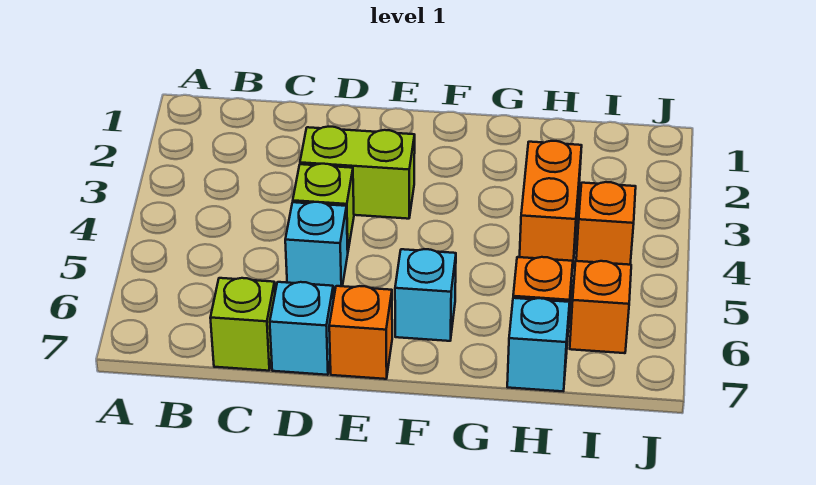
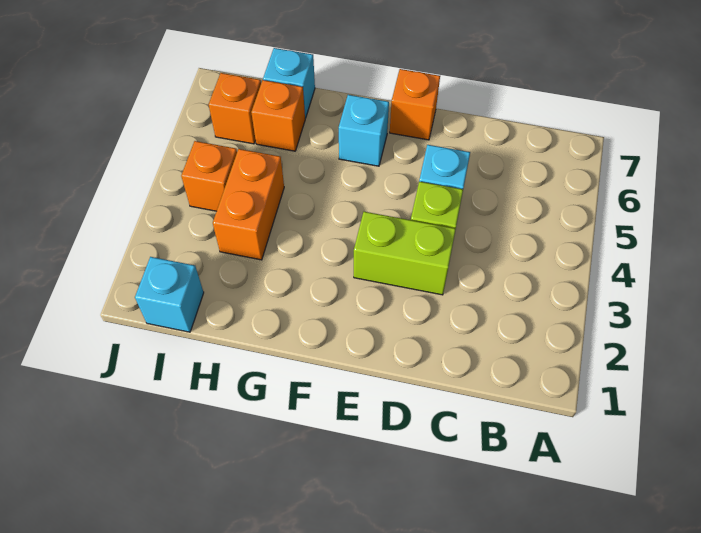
lime 1x1 brick [210,278,275,371] -> none
cyan 1x1 brick [270,282,334,375] -> cyan 1x1 brick moved to [135,257,204,332]

